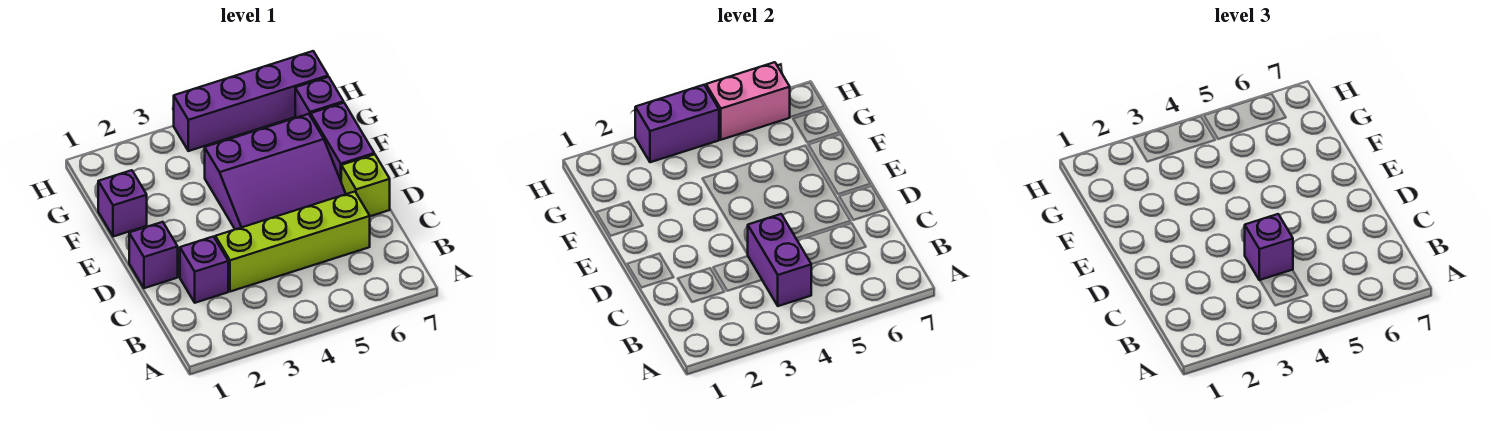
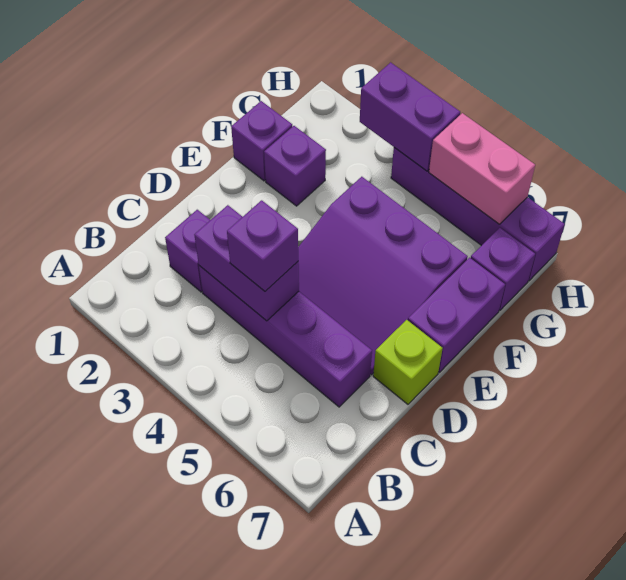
purple 1x2 brick [748,214,811,306] -> purple 1x2 brick turned to [195,205,299,321]
lime 1x4 brick [215,192,370,292] -> purple 1x4 brick [199,266,372,407]
purple 1x1 brick [129,222,178,288] -> purple 1x1 brick moved to [264,126,326,206]

